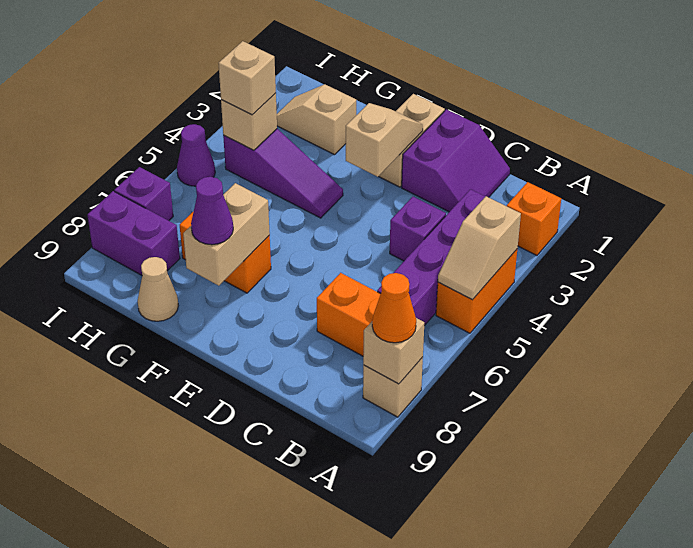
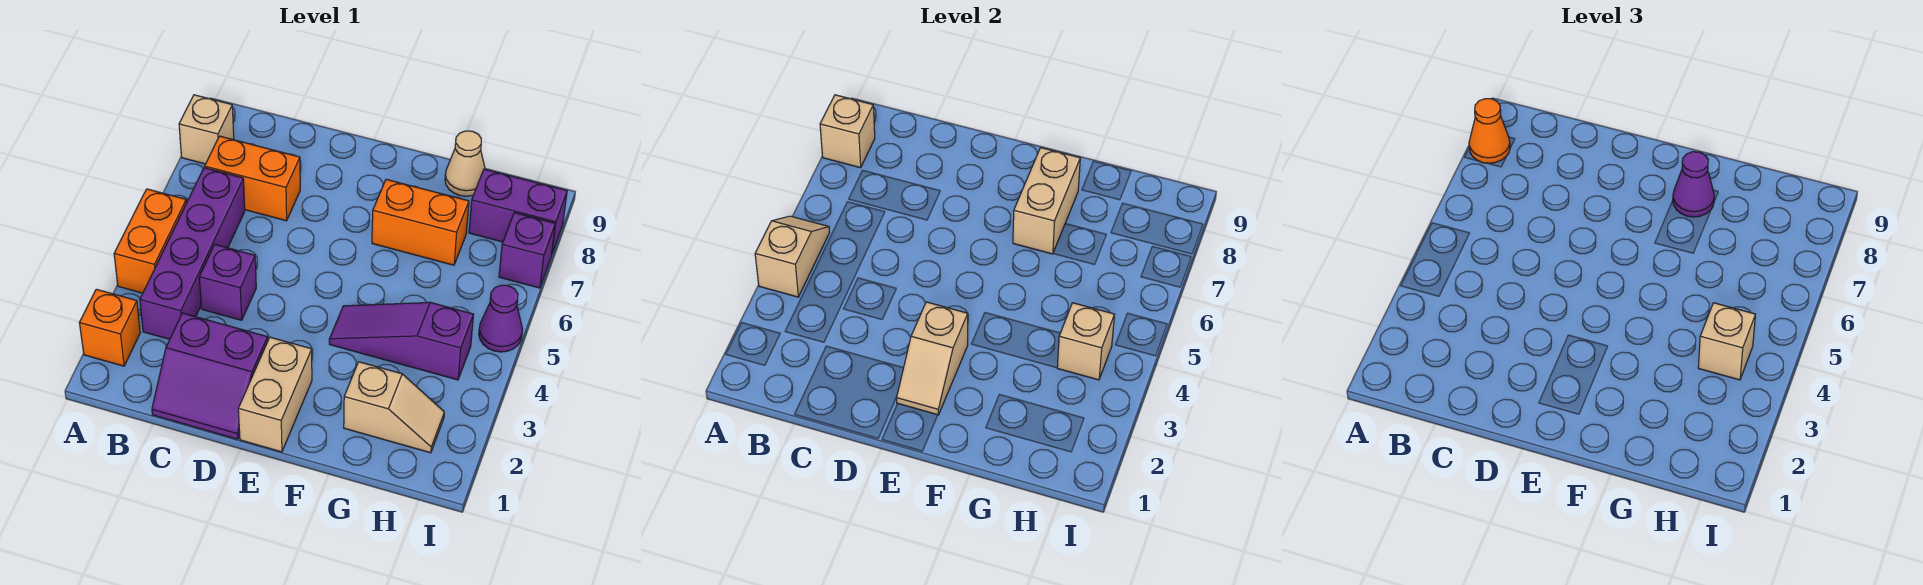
purple 2x2 slope [402,109,510,212] -> purple 2x2 slope turned to [152,313,268,439]

